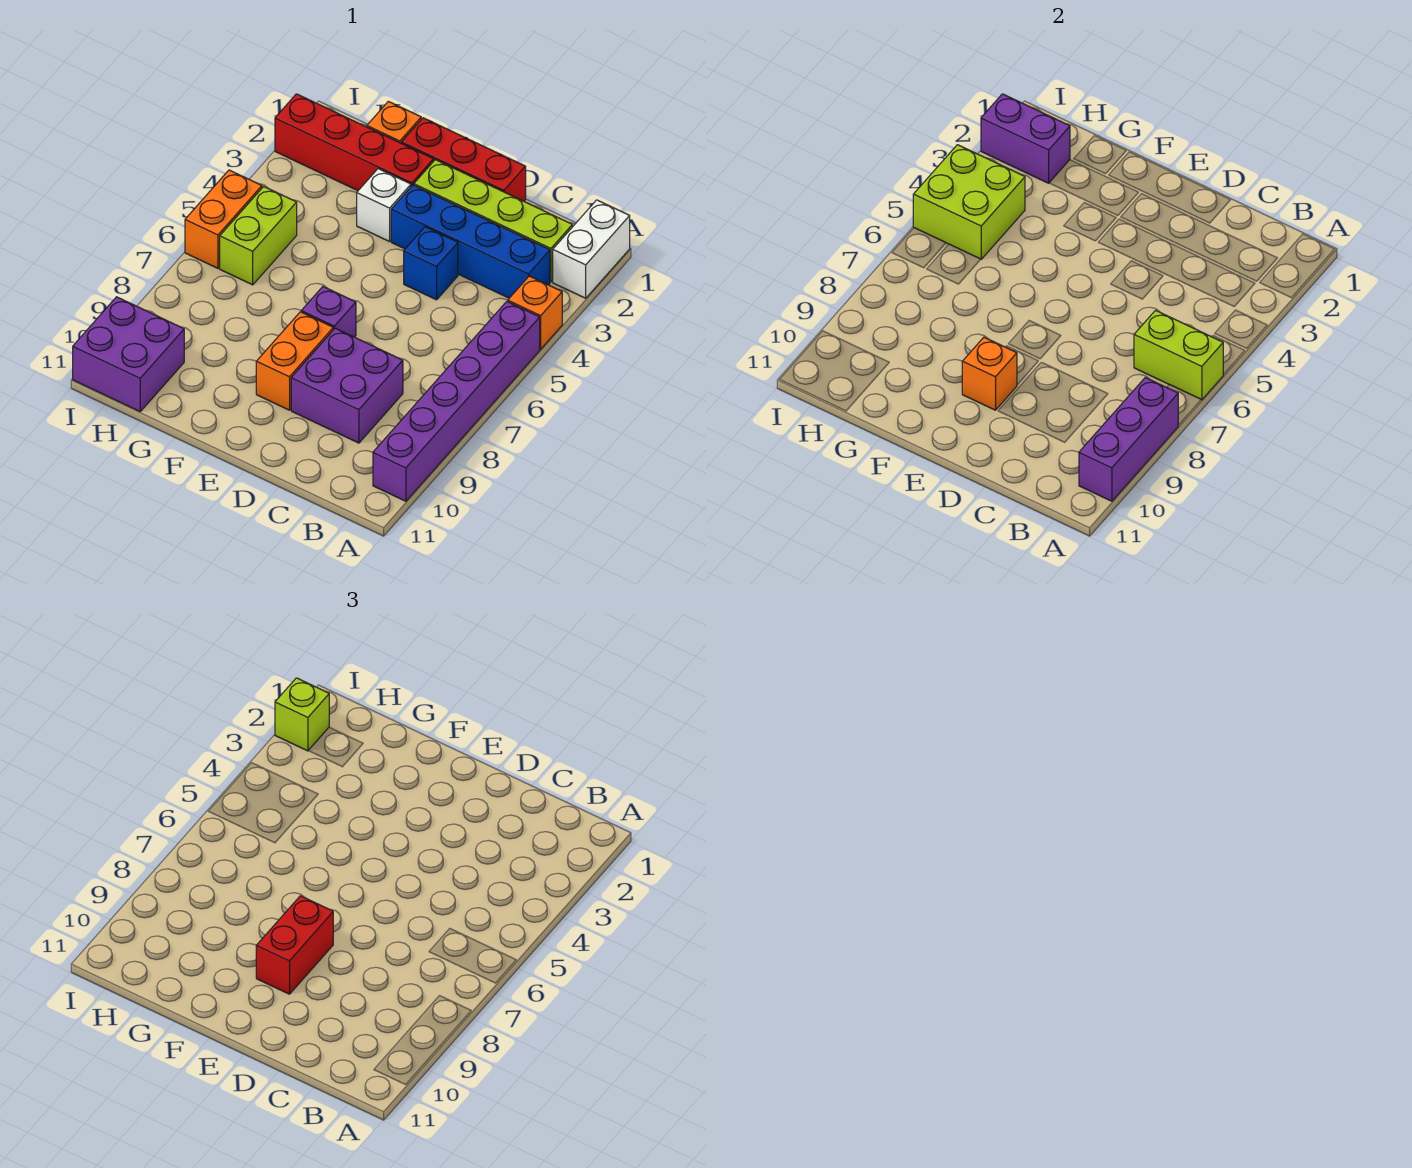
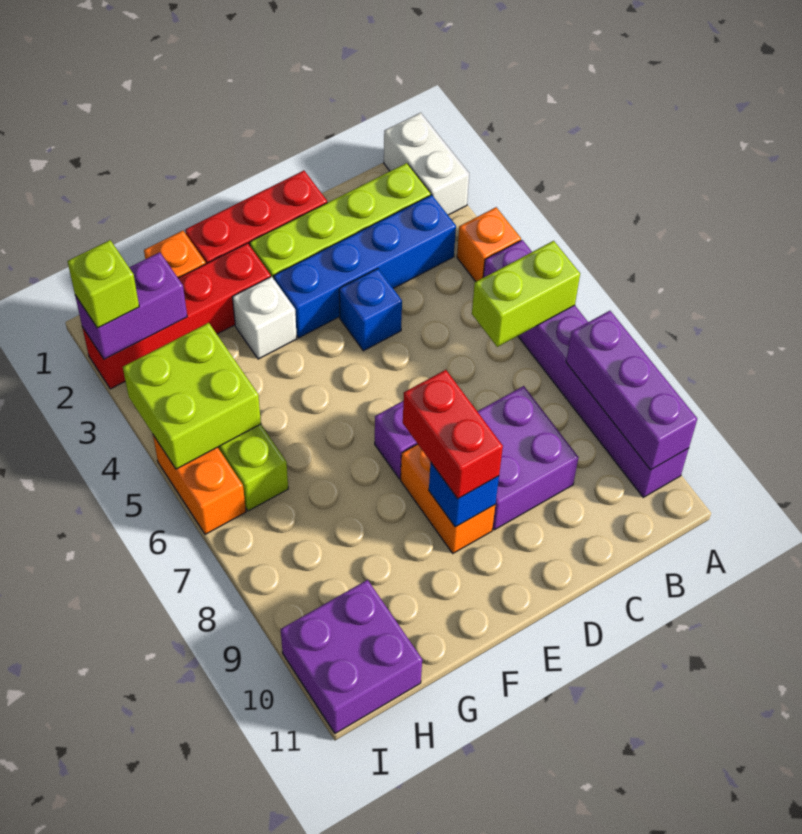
orange 1x1 brick [962,337,1017,410] -> blue 1x1 brick [429,463,499,527]

